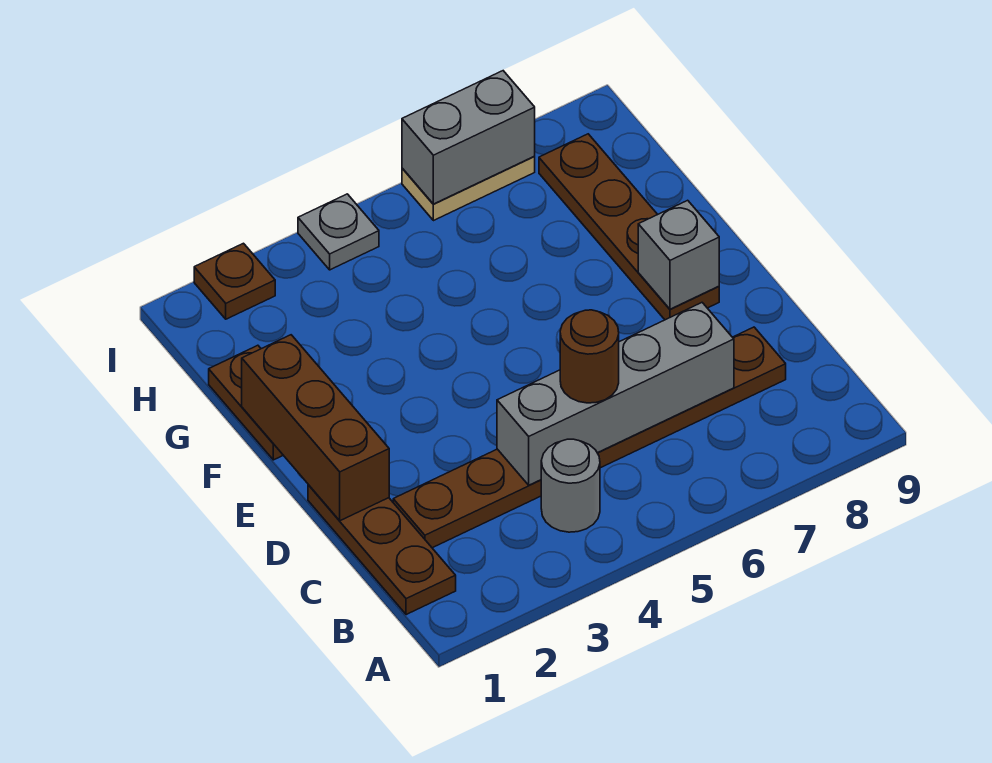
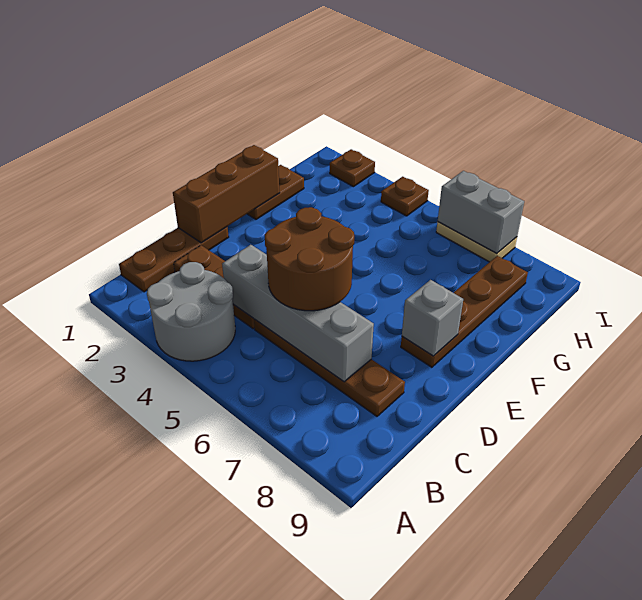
grey 1x1 round brick [541,439,600,532] -> grey 2x2 round brick [147,262,235,361]
brown 1x1 round brick [560,310,619,403] -> brown 2x2 round brick [265,207,354,311]
grey 1x1 plate [298,194,379,270] -> brown 1x1 plate [381,177,429,216]

